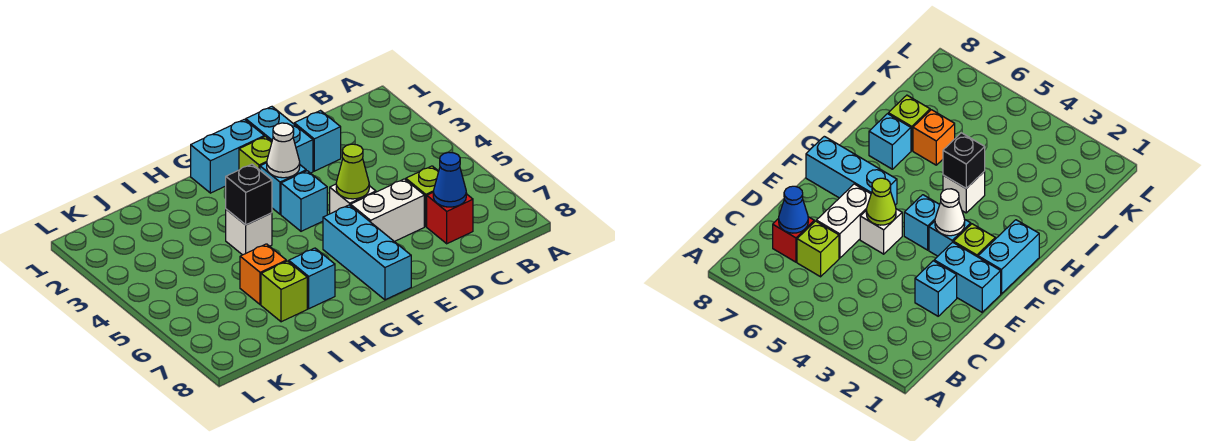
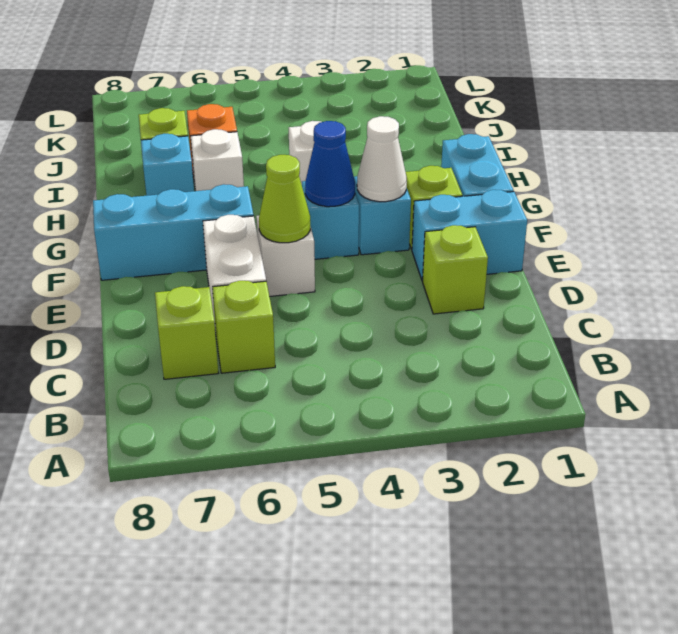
red 1x1 brick [427,193,473,244] -> lime 1x1 brick [155,286,218,379]
blue 1x1 cone [433,152,466,207] -> blue 1x1 cone moved to [305,121,355,207]
cyan 1x1 brick [294,111,341,171] -> lime 1x1 brick [423,225,488,314]
black 1x1 brick [226,164,272,225] -> none
none -> white 1x1 brick [191,129,244,191]

